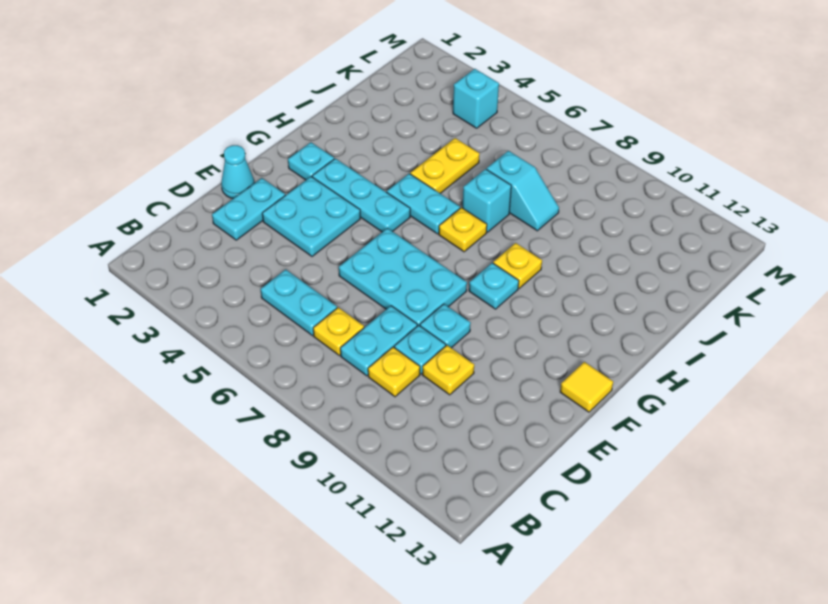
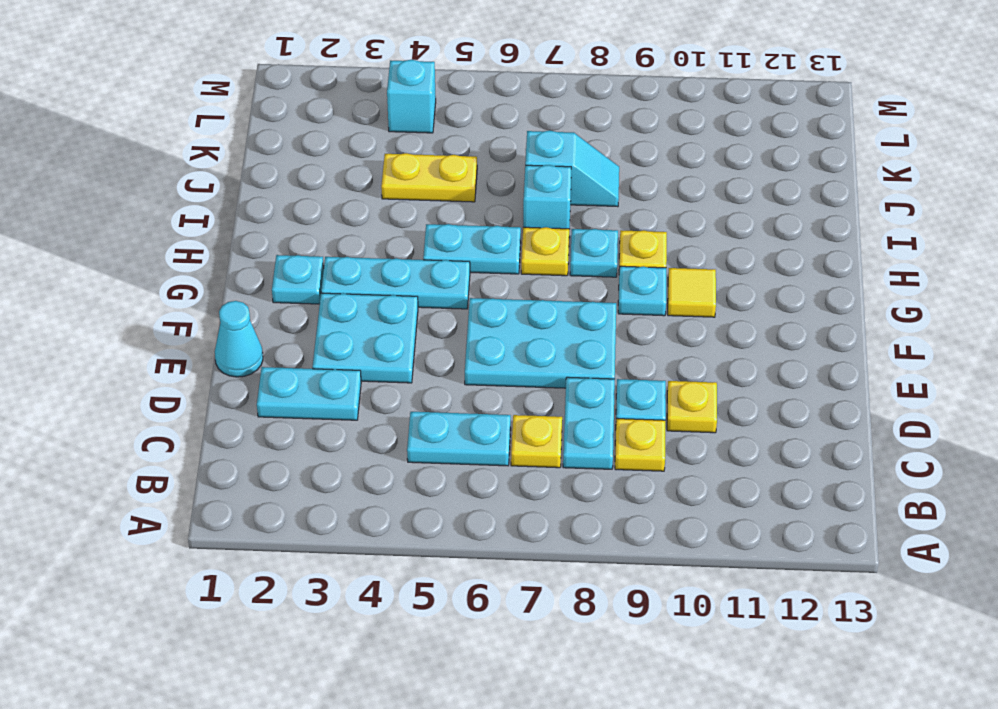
cyan 1x2 plate [212,178,285,240] -> cyan 1x2 plate turned to [257,367,361,420]
cyan 1x1 plate [420,304,471,348] -> cyan 1x1 plate moved to [570,229,618,277]
yellow 1x1 tile [560,362,613,412] -> yellow 1x1 tile moved to [668,268,716,317]
yellow 1x2 plate [410,138,479,194] -> yellow 1x2 plate turned to [381,153,477,202]

